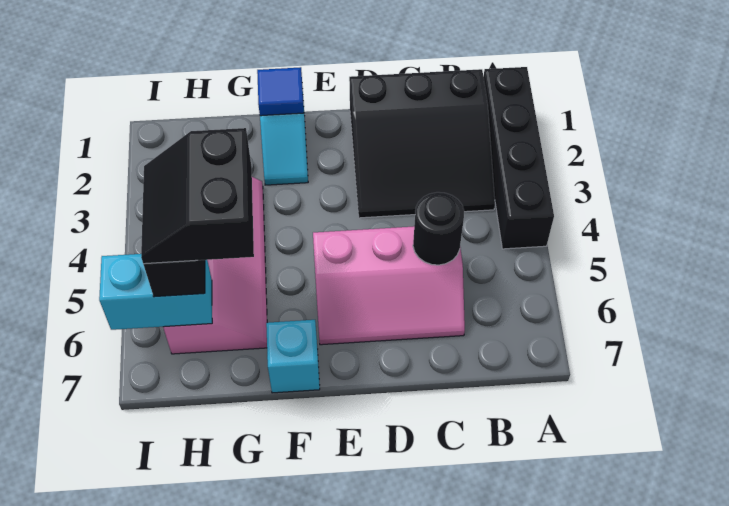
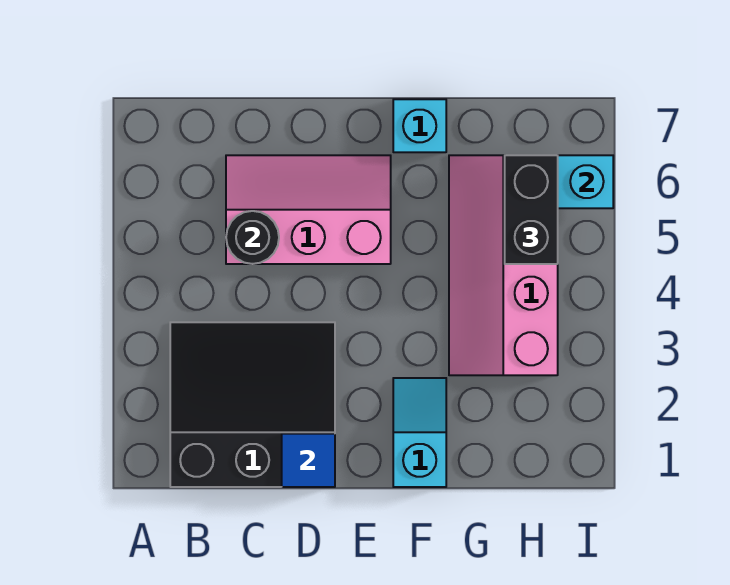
black 1x4 brick [483,67,554,249] -> none
blue 1x1 tile [257,67,304,116] -> blue 1x1 tile moved to [282,434,335,487]
black 2x2 slope [141,128,254,264] -> none

